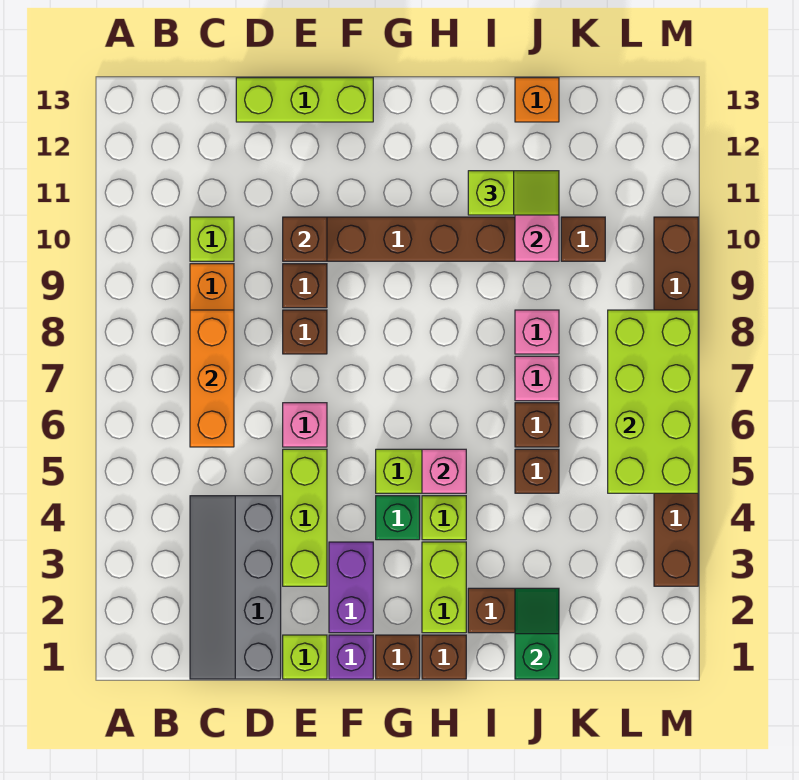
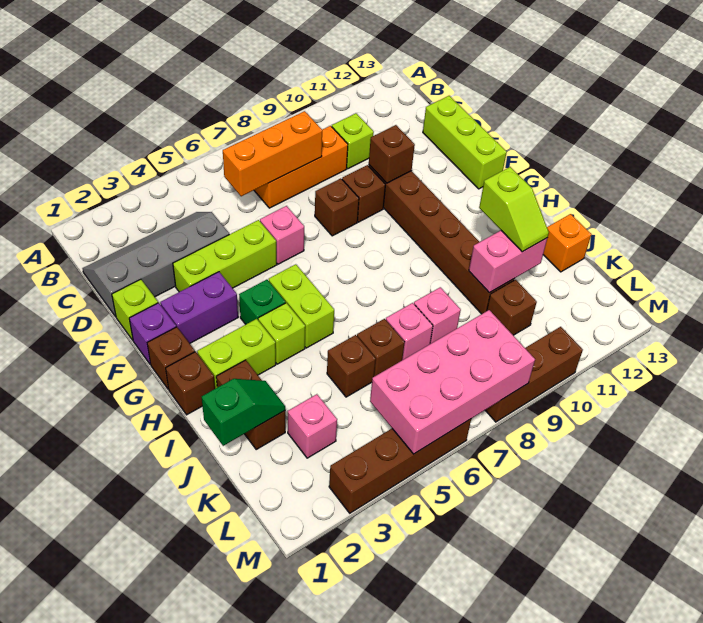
pink 1x1 brick [422,449,466,493] -> pink 1x1 brick moved to [288,394,337,458]
lime 2x4 brick [608,310,698,493] -> pink 2x4 brick [370,310,535,454]

